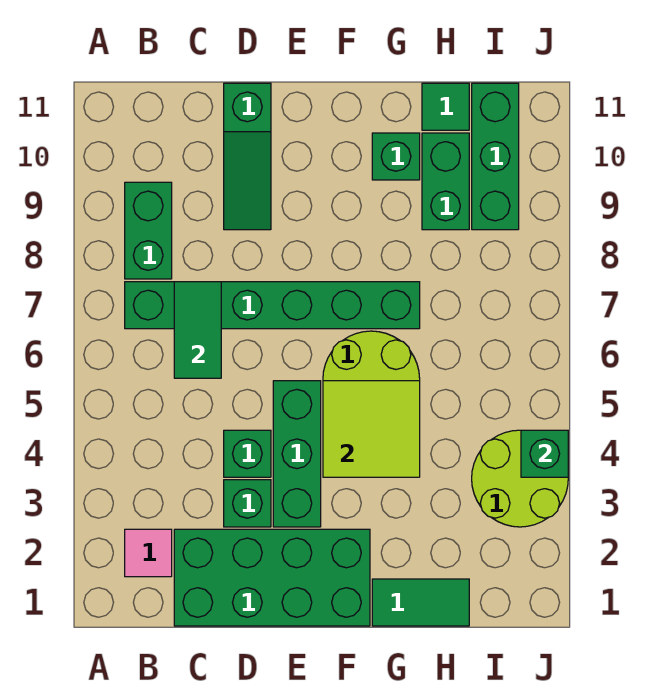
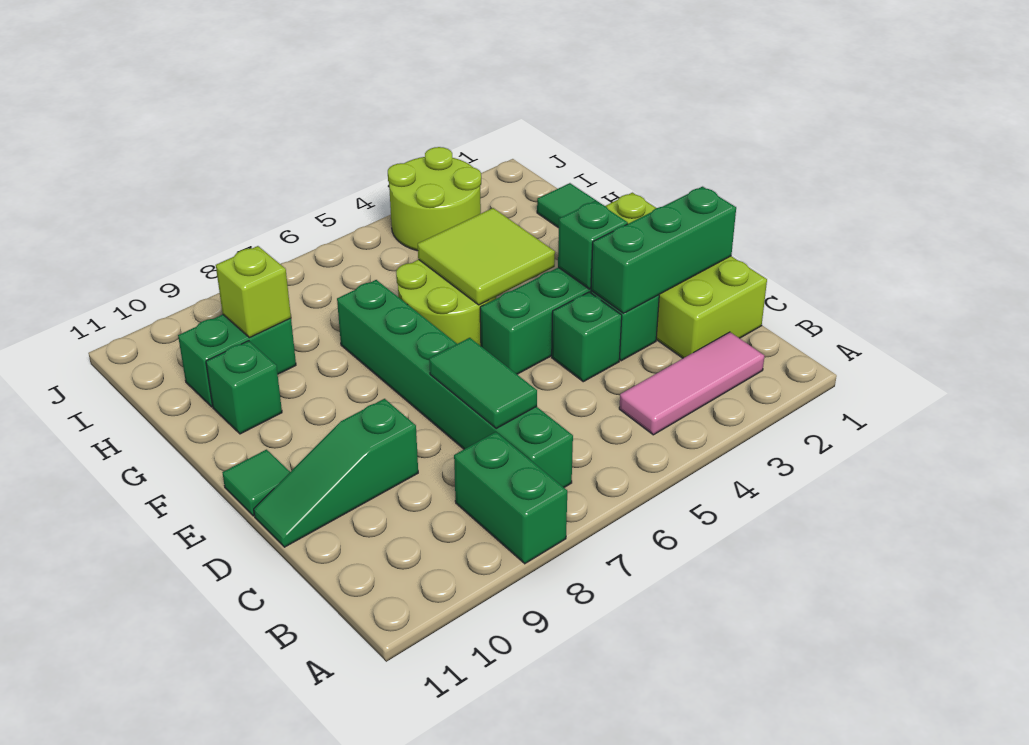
pink 1x1 tile [125,529,172,577] -> pink 1x3 tile [619,332,764,435]
green 1x2 brick [125,182,172,279] -> green 1x2 brick turned to [454,432,567,564]
green 2x4 brick [174,529,370,626] -> lime 2x4 brick [606,193,767,358]
green 1x2 tile [174,282,221,378] -> green 1x2 tile turned to [429,338,537,428]
green 1x3 slope [224,83,271,230] -> green 1x3 slope turned to [254,399,418,547]
none -> lime 1x1 brick [216,246,291,338]
green 1x1 tile [422,83,469,130] -> green 1x1 tile moved to [222,450,290,516]
green 1x3 brick [472,83,519,230] -> green 1x3 brick moved to [591,187,736,313]
green 1x1 brick [521,430,568,477] -> green 1x1 brick moved to [558,201,628,289]

